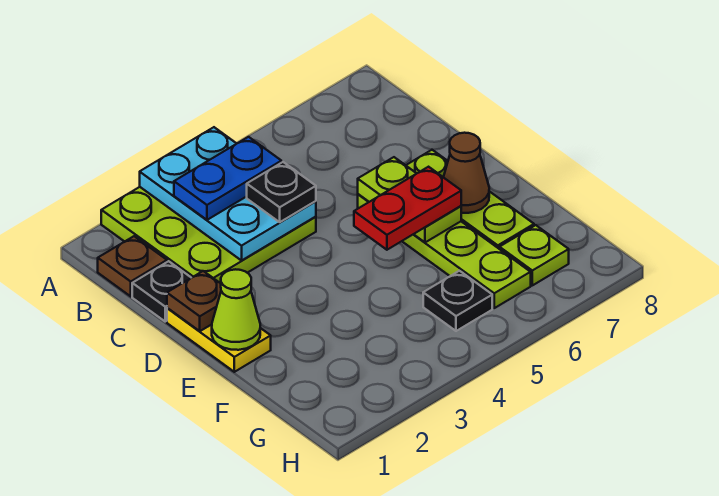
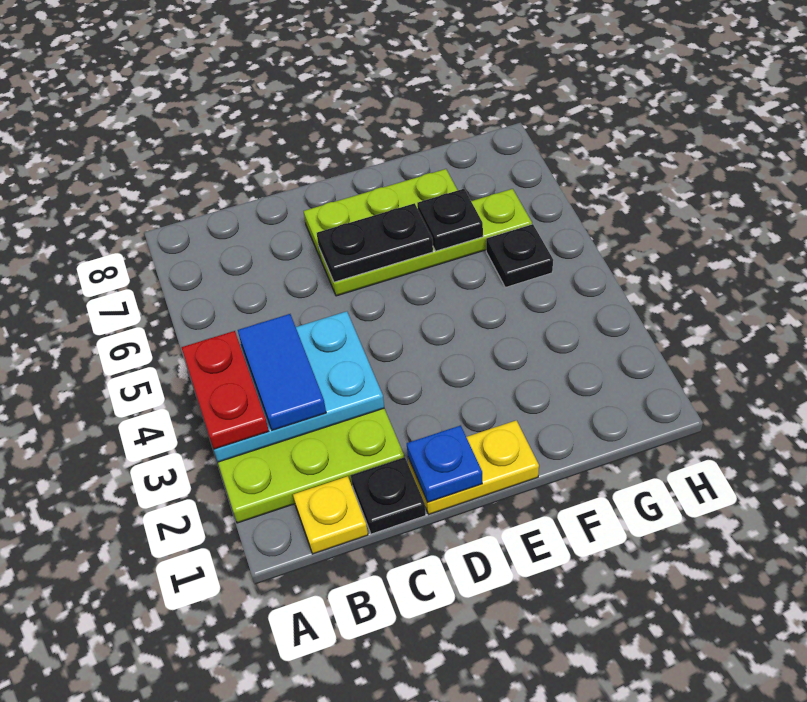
brown 1x1 plate [98,236,167,296] -> yellow 1x1 plate [293,476,368,554]
blue 1x2 plate [174,137,281,220] -> blue 1x2 tile [238,314,326,430]
black 1x1 plate [247,162,316,222] -> black 1x1 plate moved to [417,189,483,251]
brown 1x1 plate [167,271,221,331] -> blue 1x1 plate [407,425,482,502]
lime 1x2 plate [358,157,461,242] -> black 1x2 plate [317,203,433,282]
lime 1x1 cone [212,269,260,350] -> none
red 1x2 plate [354,167,461,250] -> red 1x2 plate moved to [182,331,269,449]
brown 1x1 cone [444,133,489,213] -> none
lime 1x1 plate [499,225,569,285] -> none

